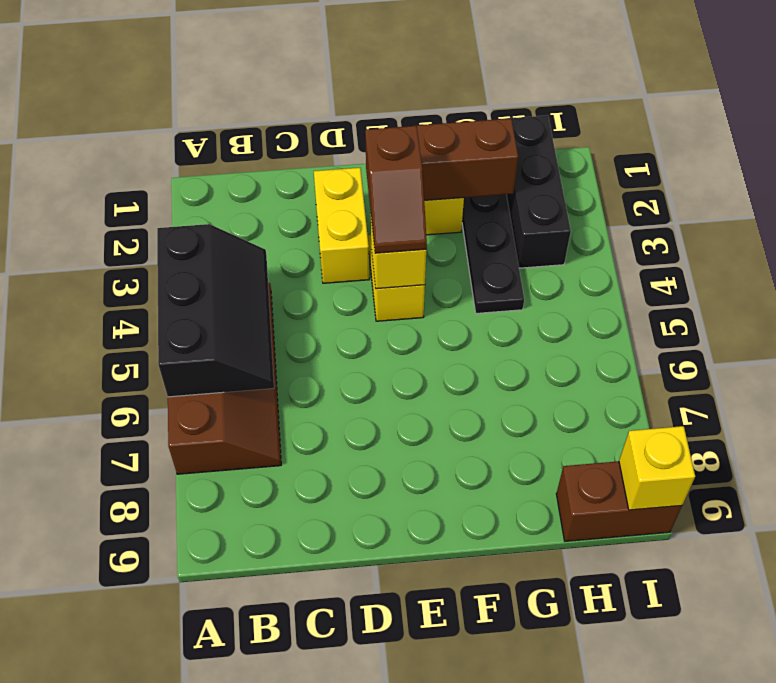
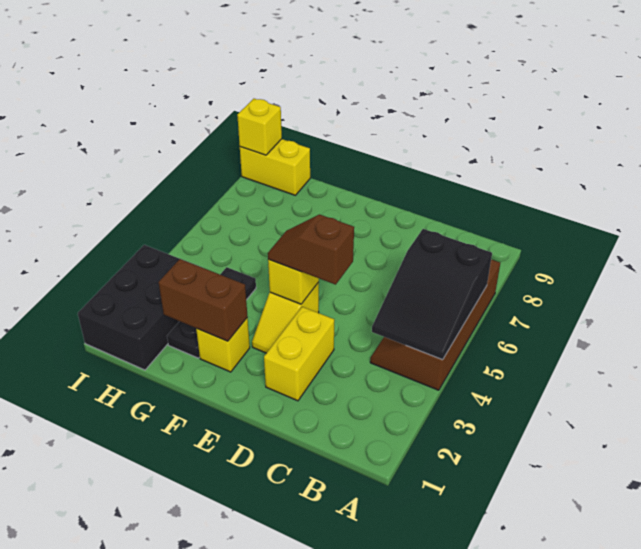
black 2x3 slope [157,224,274,397] -> black 2x3 slope turned to [372,229,492,360]
brown 1x2 slope [365,126,427,253] -> brown 1x2 slope turned to [268,214,354,285]
black 1x3 brick [505,115,571,268] -> black 2x3 brick [78,245,179,370]
brown 1x2 brick [556,461,682,541] -> yellow 1x2 brick [240,139,310,195]

